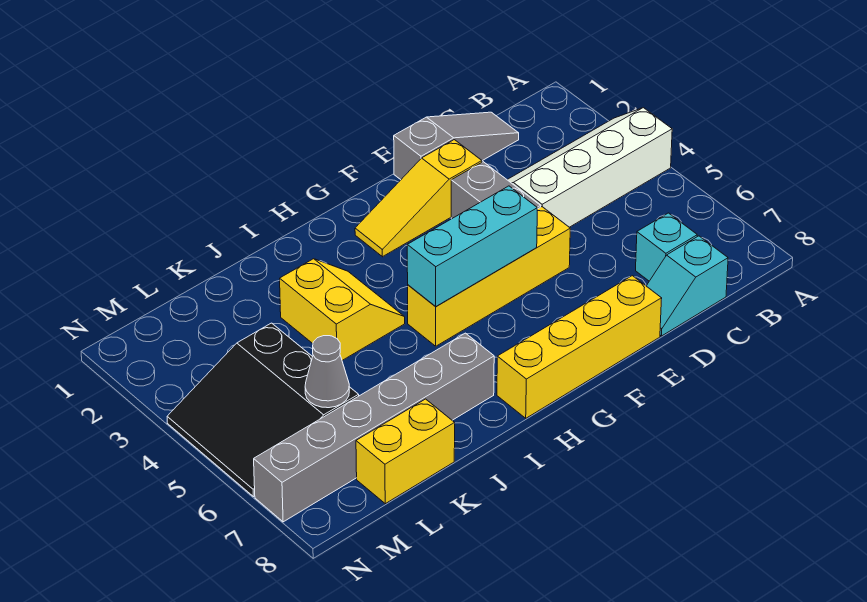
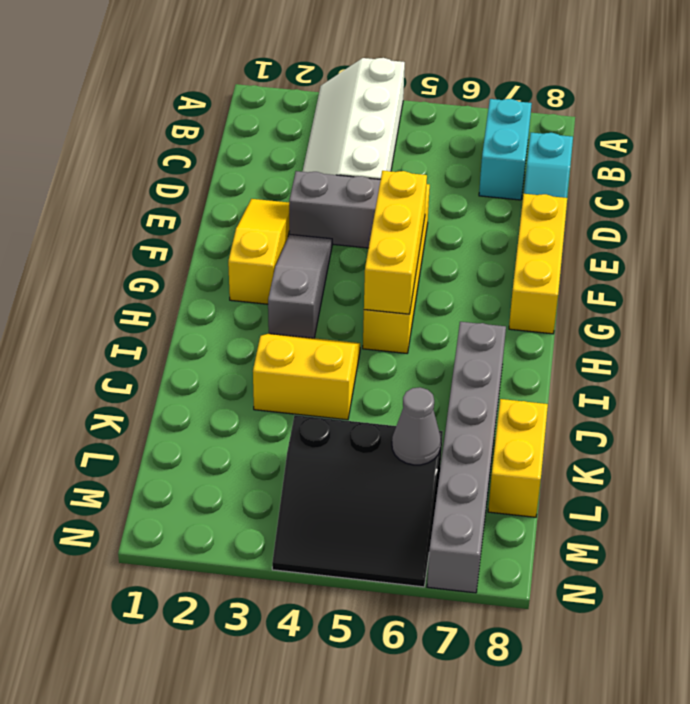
grey 1x3 slope [394,112,519,180] -> grey 1x3 slope moved to [268,234,332,338]
cyan 1x1 brick [636,213,697,281] -> cyan 1x2 brick [479,99,532,200]
yellow 1x3 slope [355,140,482,257] -> yellow 1x3 slope turned to [228,199,289,304]
yellow 1x4 brick [497,276,662,418] -> yellow 1x3 brick [509,194,567,334]
cyan 1x3 brick [407,186,537,307] -> yellow 1x3 brick [364,171,427,314]

